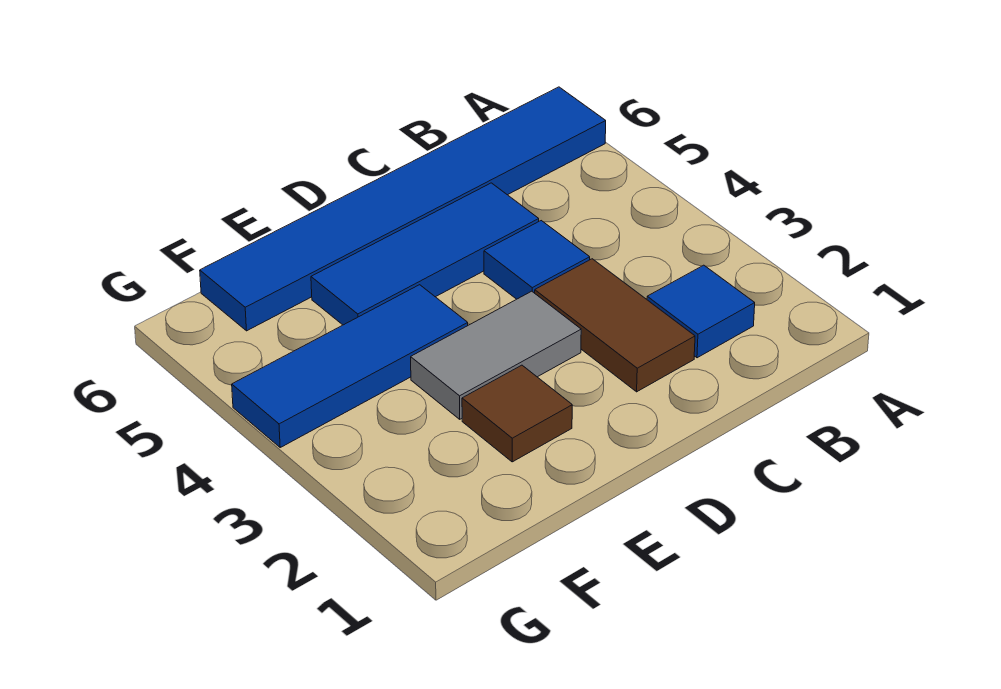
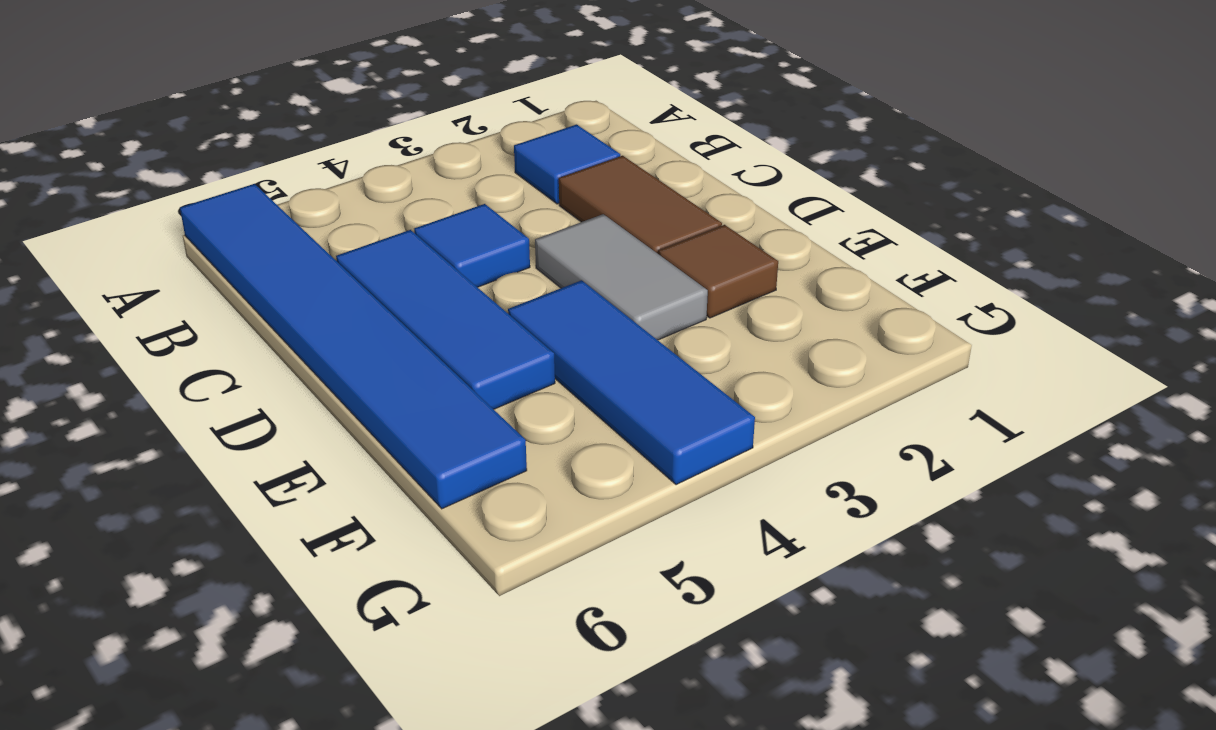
brown 1x2 tile [535,259,695,392] -> brown 1x2 tile turned to [559,156,722,254]

